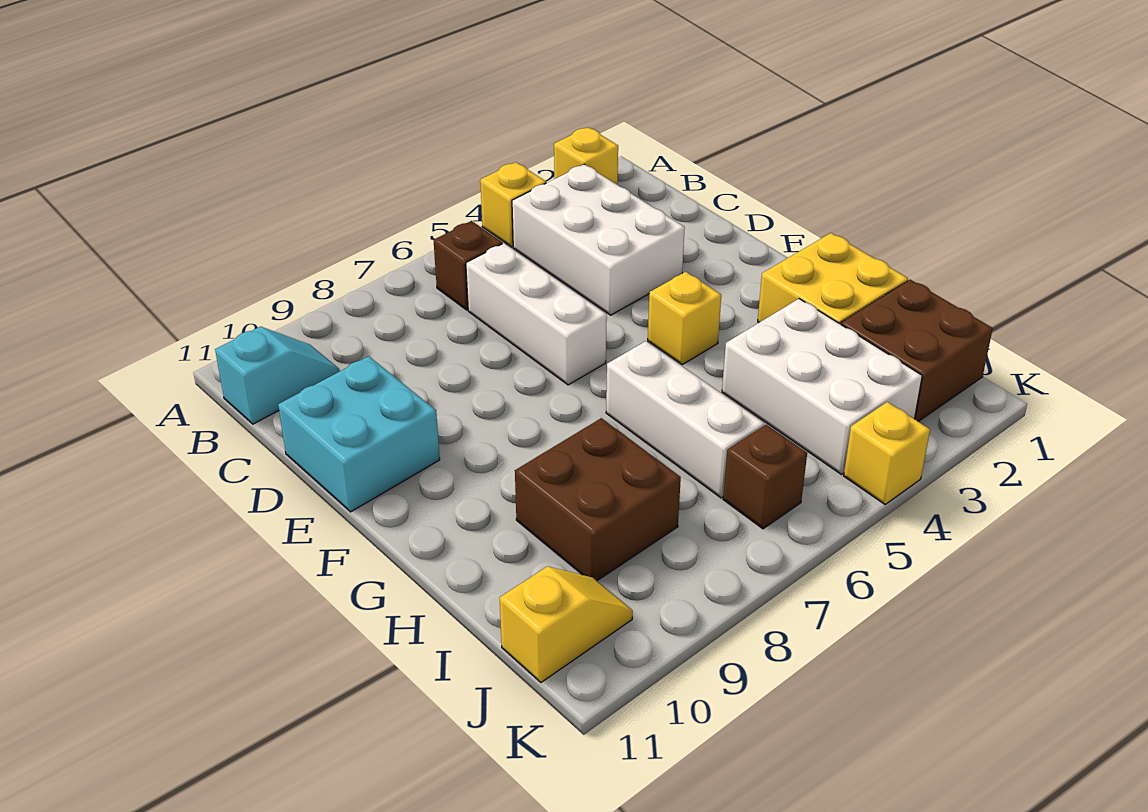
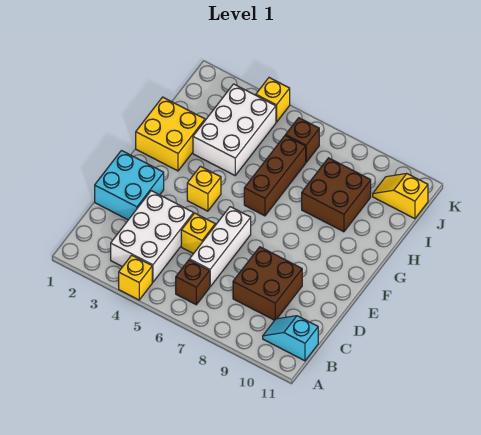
yellow 1x1 brick [554,127,618,184] -> yellow 1x1 brick moved to [181,213,215,254]
cyan 2x2 brick [278,356,440,512] -> cyan 2x2 brick moved to [95,151,164,220]
white 1x3 brick [606,341,764,498] -> brown 1x3 brick [244,135,306,216]
brown 2x2 brick [841,280,993,422] -> brown 2x2 brick moved to [233,247,302,320]

